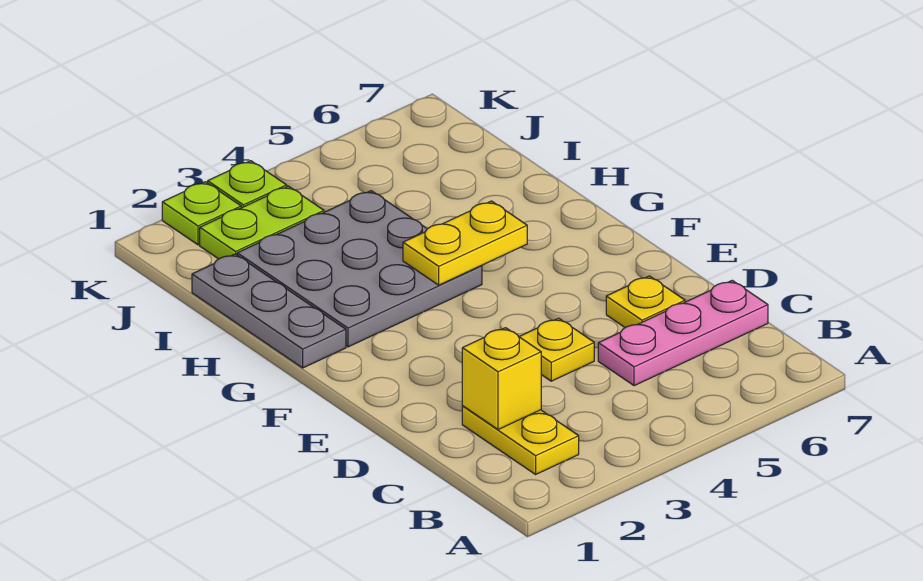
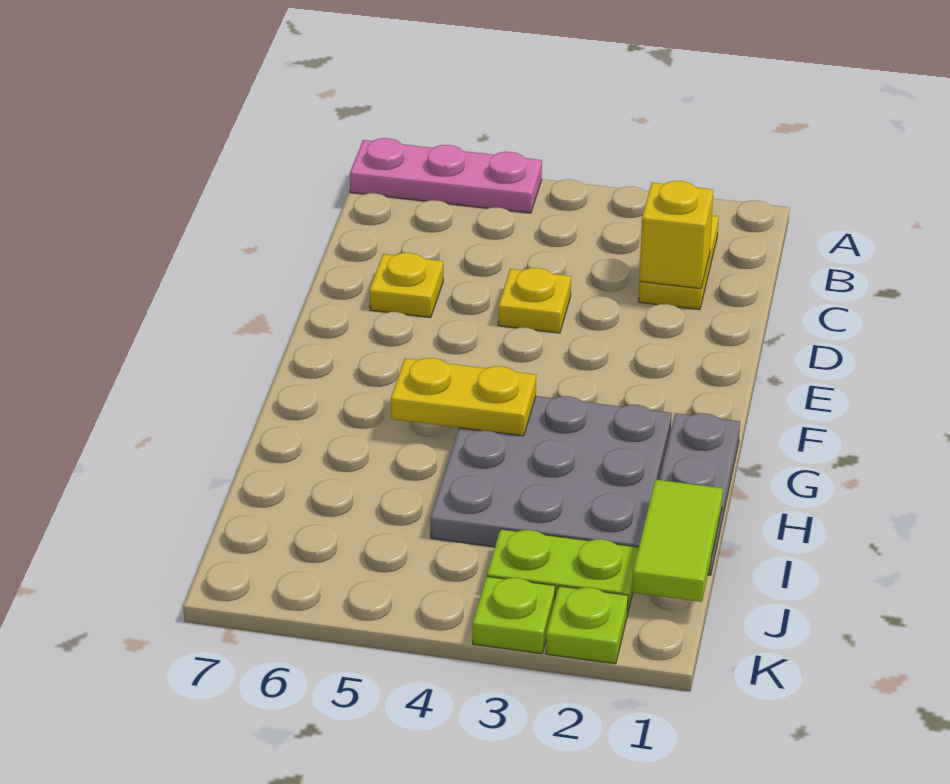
pink 1x3 plate [598,280,768,386] -> pink 1x3 plate moved to [350,138,542,213]
none -> lime 1x2 tile [632,479,723,602]

